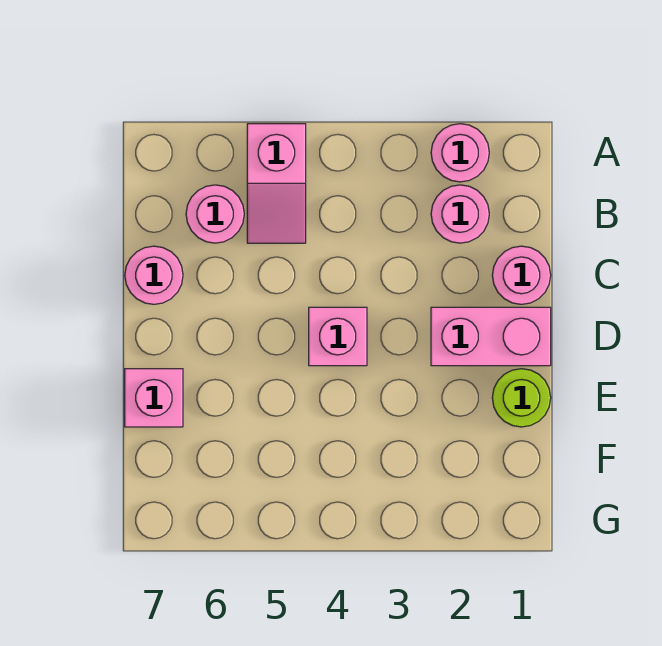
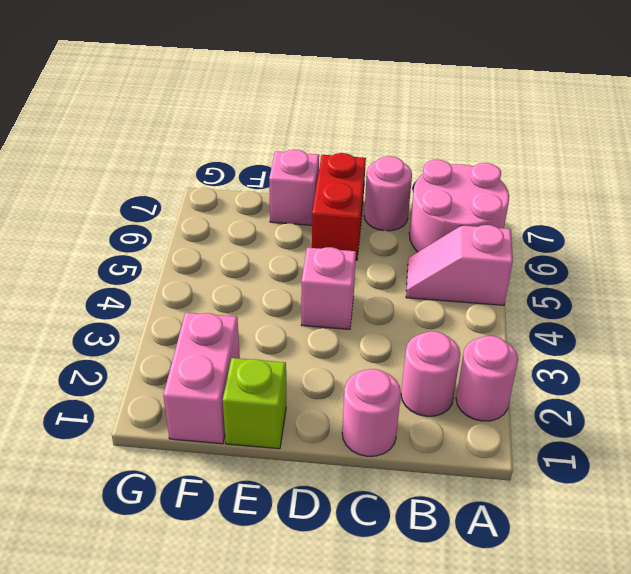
pink 1x1 round brick [186,185,244,243] -> pink 2x2 round brick [409,160,509,252]
pink 1x2 brick [431,307,551,366] -> pink 1x2 brick moved to [163,313,240,444]
none -> red 1x2 brick [312,153,366,260]
lime 1x1 round brick [492,369,551,427] -> lime 1x1 brick [223,358,286,449]

